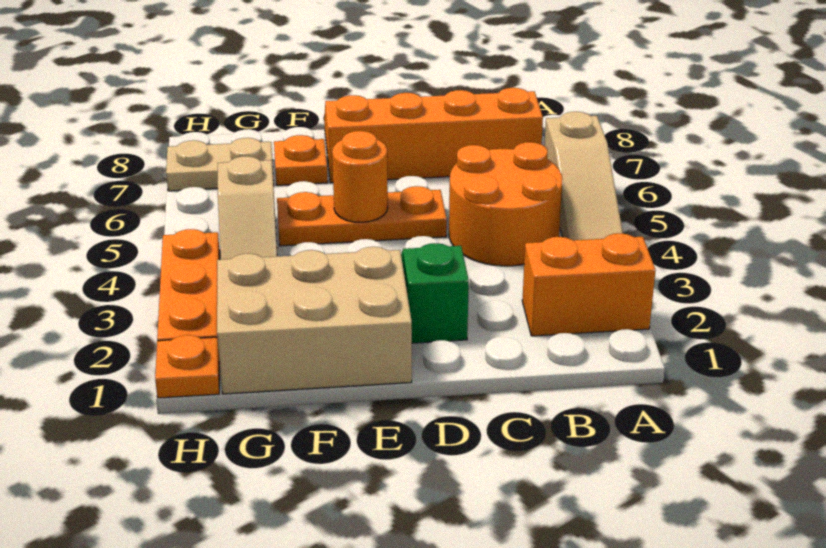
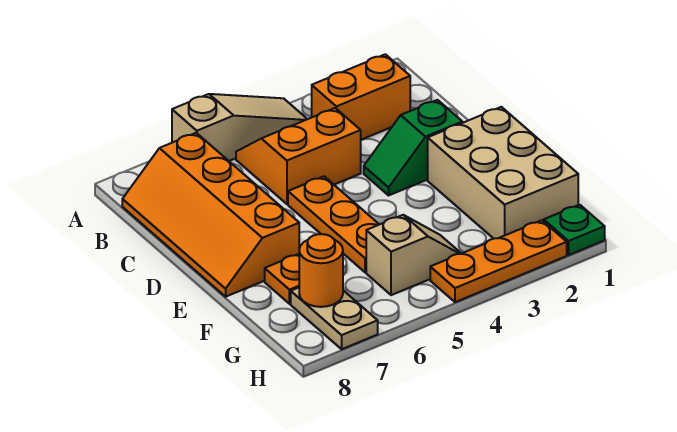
orange 1x2 brick [522,233,656,336] -> orange 1x2 brick turned to [312,54,410,140]
orange 2x2 round brick [449,142,563,266] -> orange 2x2 slope [236,108,361,204]
orange 1x1 round brick [332,131,388,222] -> orange 1x1 round brick moved to [299,234,343,307]
orange 1x1 plate [155,335,219,398] -> green 1x1 plate [544,205,605,255]

